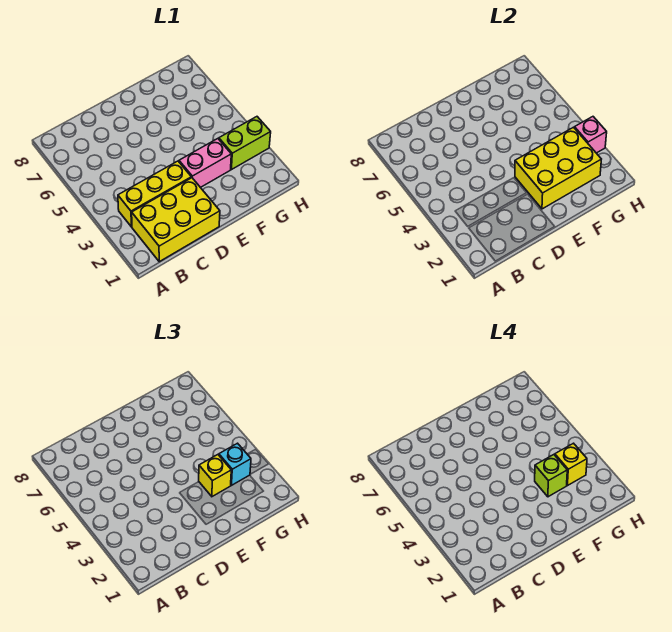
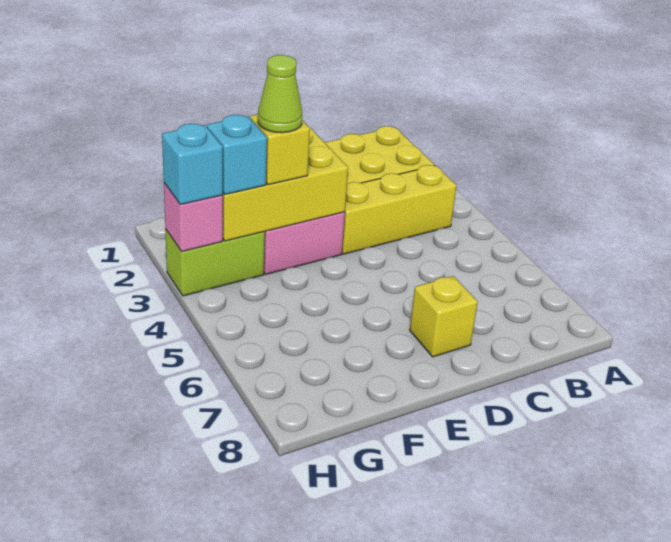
lime 1x1 brick [535,455,567,497] -> lime 1x1 cone [258,55,302,133]
yellow 1x1 brick [555,443,587,486] -> yellow 1x1 brick moved to [410,276,478,357]
none -> cyan 1x1 brick [162,124,223,205]

